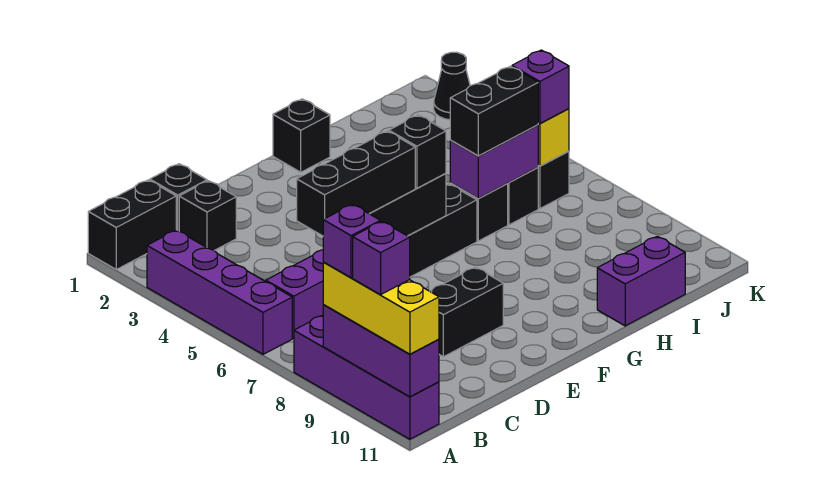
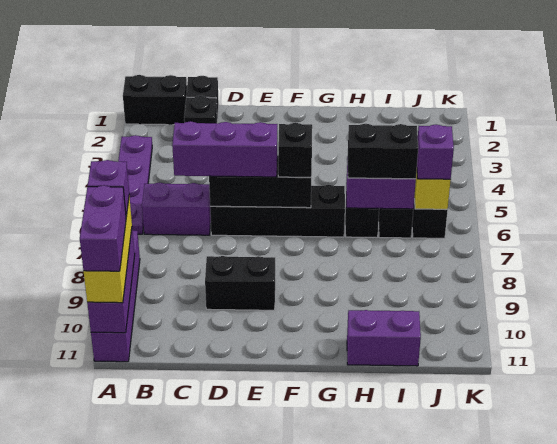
purple 1x4 brick [147,230,292,354] -> purple 1x4 plate [118,135,152,234]
purple 1x1 brick [353,221,410,295] -> purple 1x2 brick [80,186,126,271]
black 1x3 brick [297,131,415,236] -> purple 1x3 brick [172,121,277,177]
black 1x1 brick [273,99,330,172] -> none
black 1x1 cone [434,52,470,120] -> none

